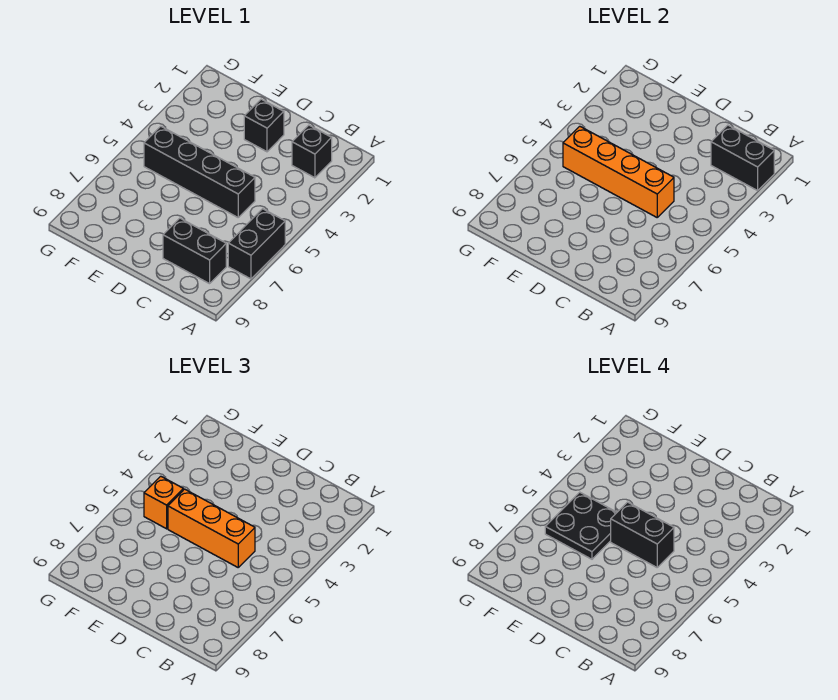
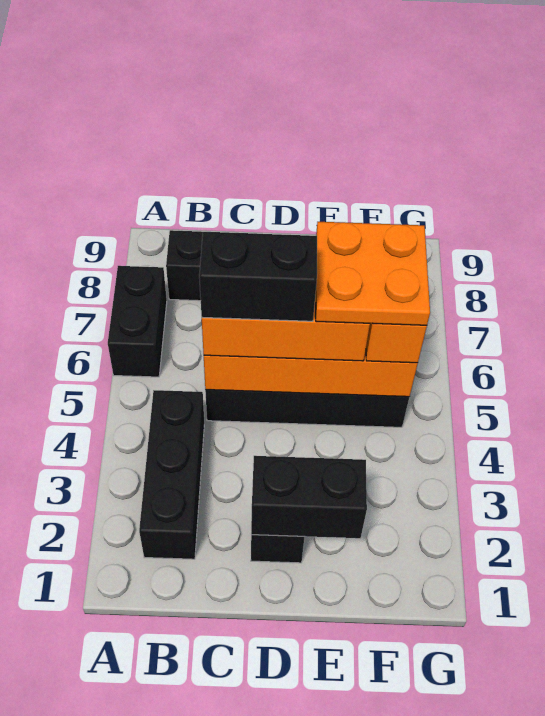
black 1x2 brick [711,125,774,191] -> black 1x2 brick moved to [251,456,367,538]
black 1x1 brick [292,125,332,178] -> black 1x3 brick [139,390,204,559]
black 2x2 plate [545,492,617,559] -> orange 2x2 plate [316,222,430,325]

